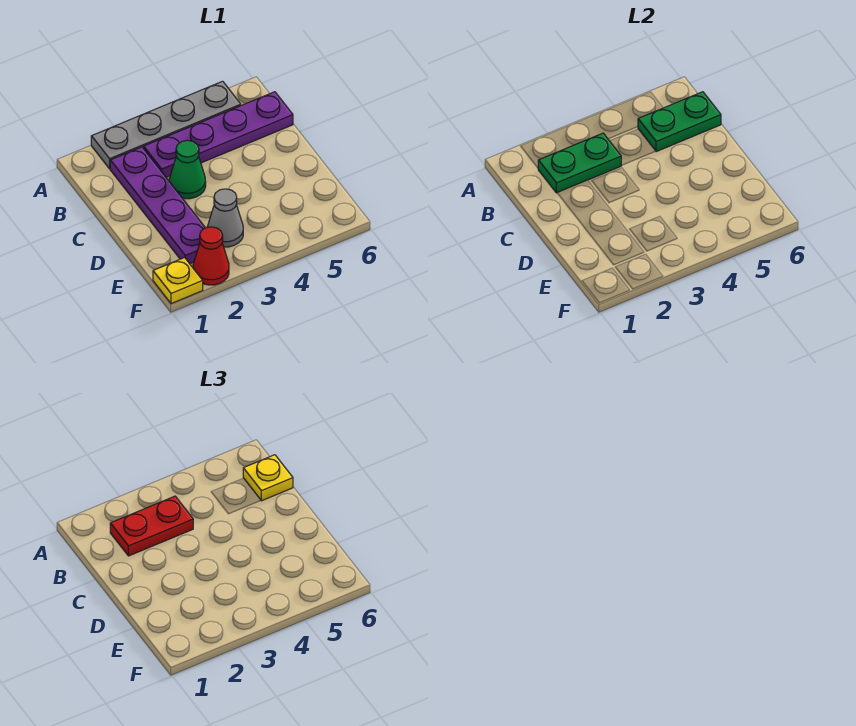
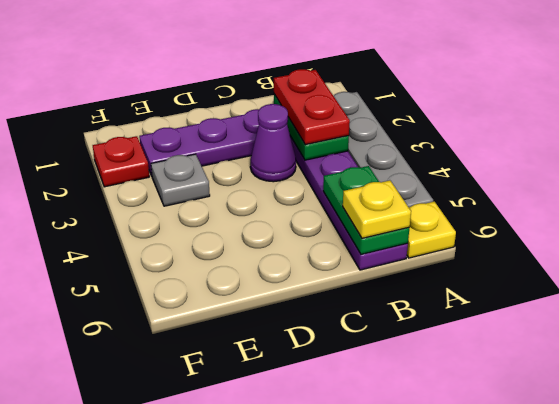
green 1x1 cone [169,140,206,199] -> purple 1x1 cone [250,104,296,182]
grey 1x1 cone [207,189,243,247] -> grey 1x1 plate [151,154,210,206]
yellow 1x1 plate [153,258,203,304] -> yellow 1x1 plate moved to [407,202,456,258]
red 1x1 cone [193,227,229,285] -> red 1x1 plate [93,136,149,187]

